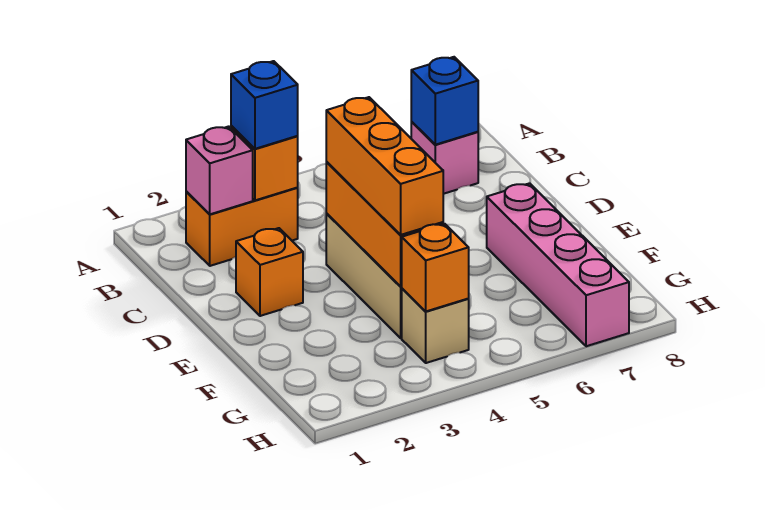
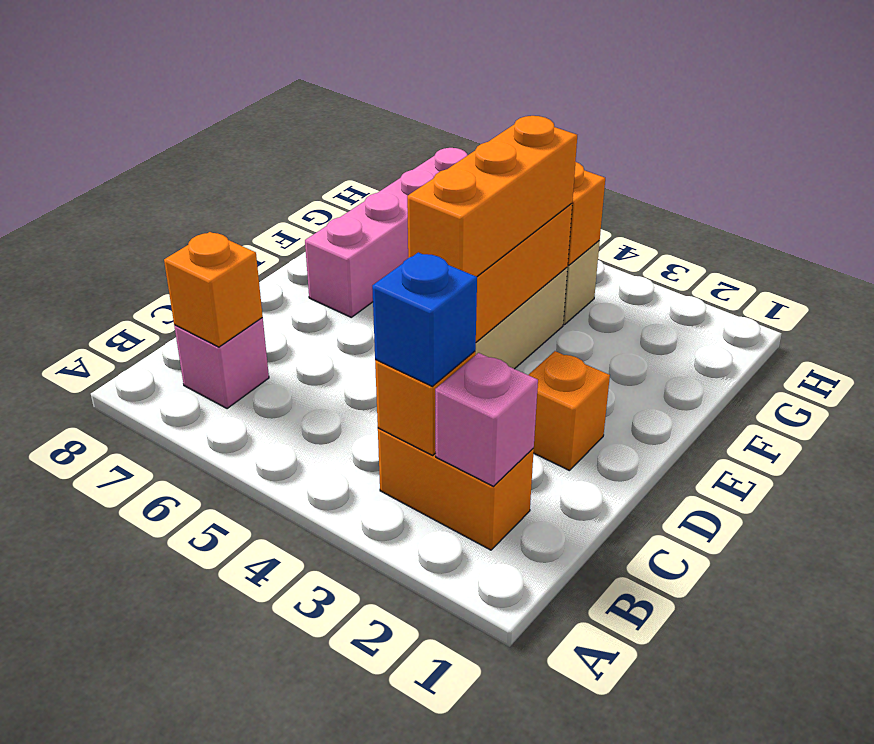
blue 1x1 brick [411,57,478,145] -> orange 1x1 brick [164,232,263,347]

